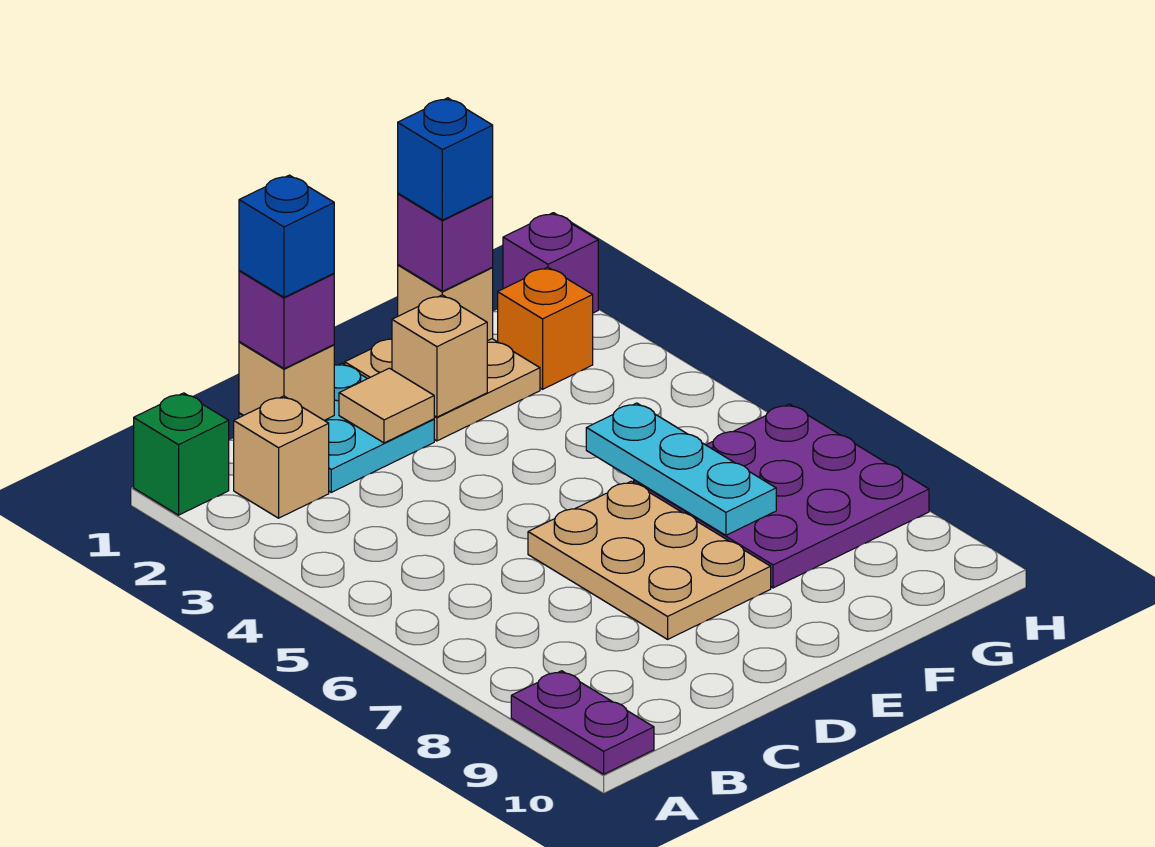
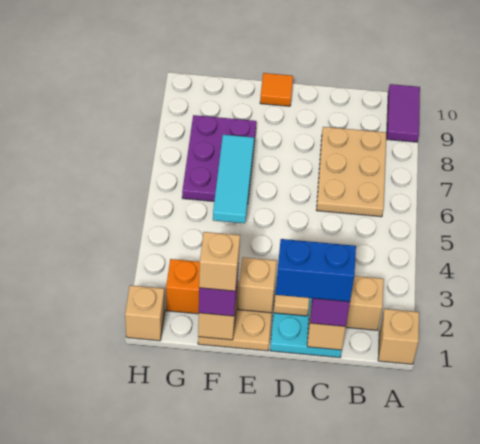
green 1x1 brick [134,393,229,515] -> tan 1x1 brick [378,309,419,364]
purple 1x2 plate [511,671,654,774] -> purple 1x2 tile [387,84,420,142]
blue 1x1 brick [239,175,334,297] -> blue 1x2 brick [275,239,356,302]
tan 2x3 plate [528,481,771,639] -> tan 2x3 plate moved to [317,127,386,217]
none -> orange 1x1 tile [260,73,293,106]
blue 1x1 brick [398,98,493,220] -> tan 1x1 brick [199,232,240,291]
cyan 1x3 plate [586,403,776,535] -> cyan 1x3 tile [213,135,254,223]
purple 3x3 plate [634,404,929,588] -> purple 2x3 plate [182,115,256,204]
purple 1x1 brick [503,213,598,313] -> tan 1x1 brick [125,285,165,341]

